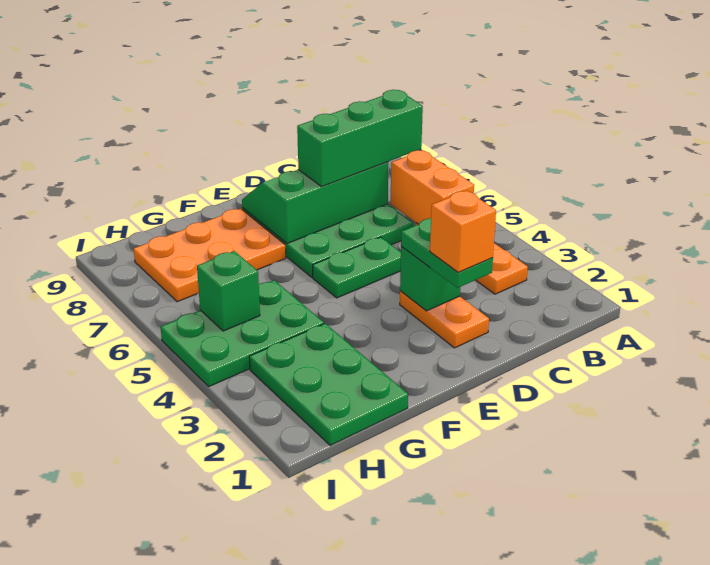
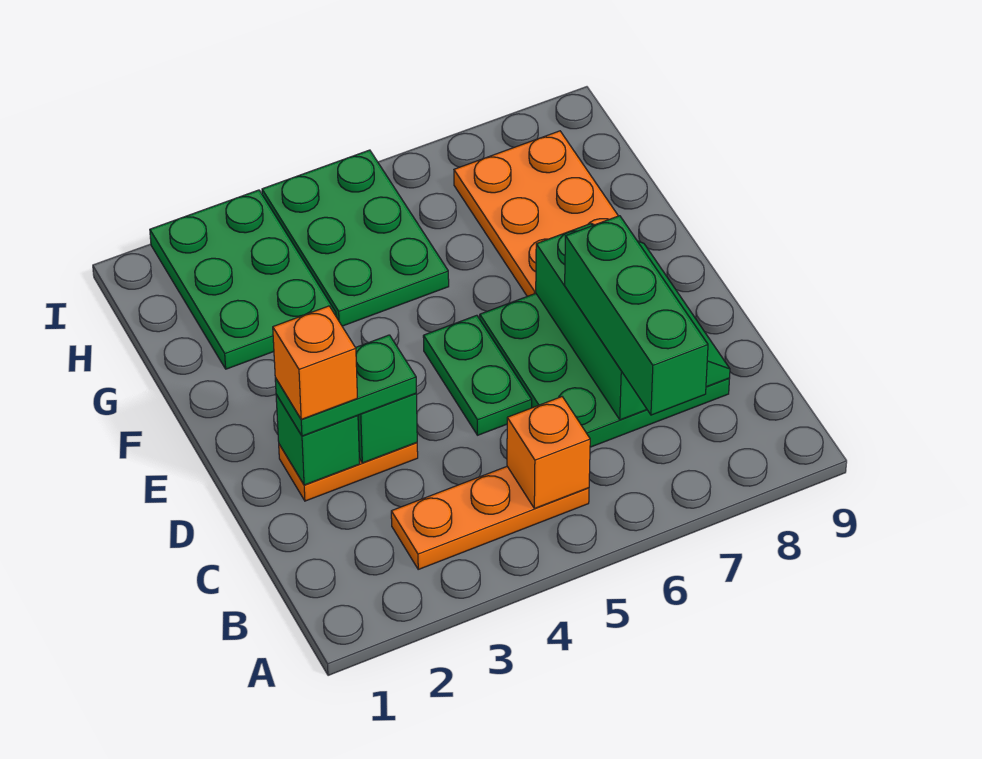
orange 1x2 brick [391,150,474,224] -> orange 1x1 brick [507,397,590,509]
green 2x3 plate [249,324,408,446] -> green 2x3 plate turned to [150,190,336,369]
green 1x1 brick [197,251,260,331] -> green 1x1 brick moved to [276,394,360,485]

